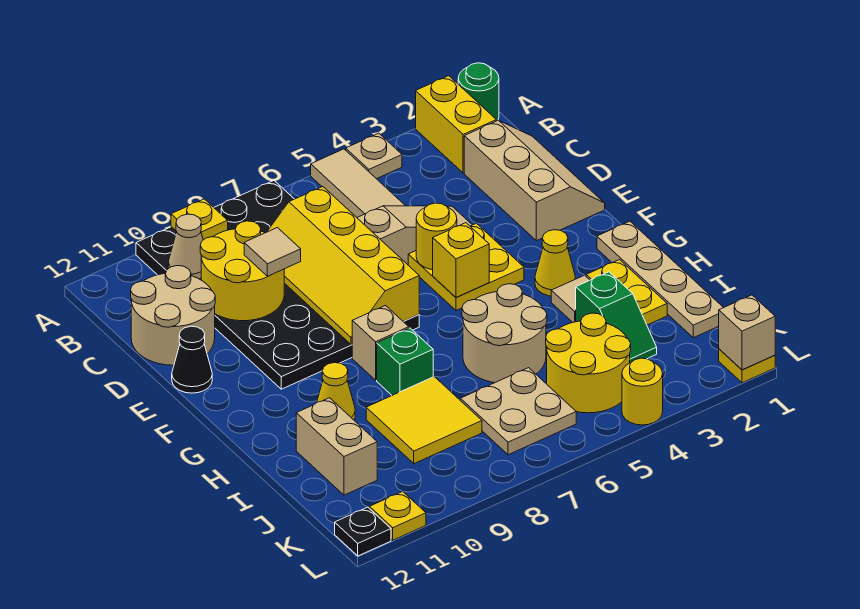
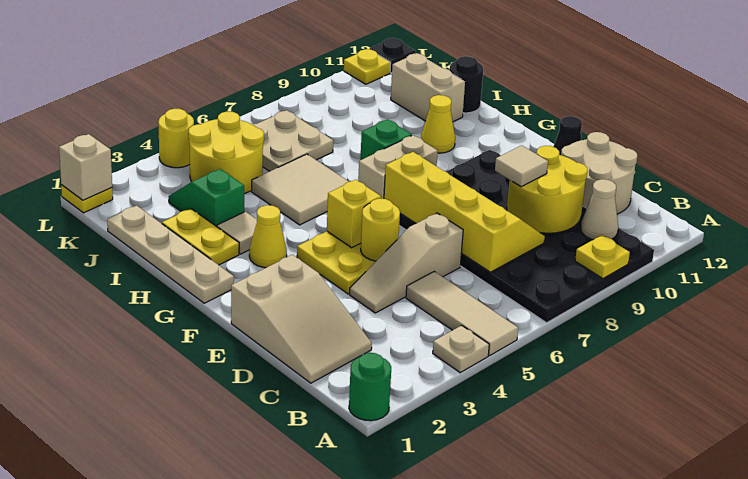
yellow 1x2 brick [416,76,496,173] -> none
tan 2x3 slope [464,120,605,241] -> tan 2x3 slope turned to [231,255,372,383]
tan 1x1 brick [352,306,409,380] -> tan 1x2 brick [358,135,438,199]
tan 2x2 round brick [462,284,547,383] -> tan 2x2 tile [252,154,349,225]
yellow 2x2 tile [366,377,482,464] -> none
none -> black 1x1 round brick [450,56,483,113]

